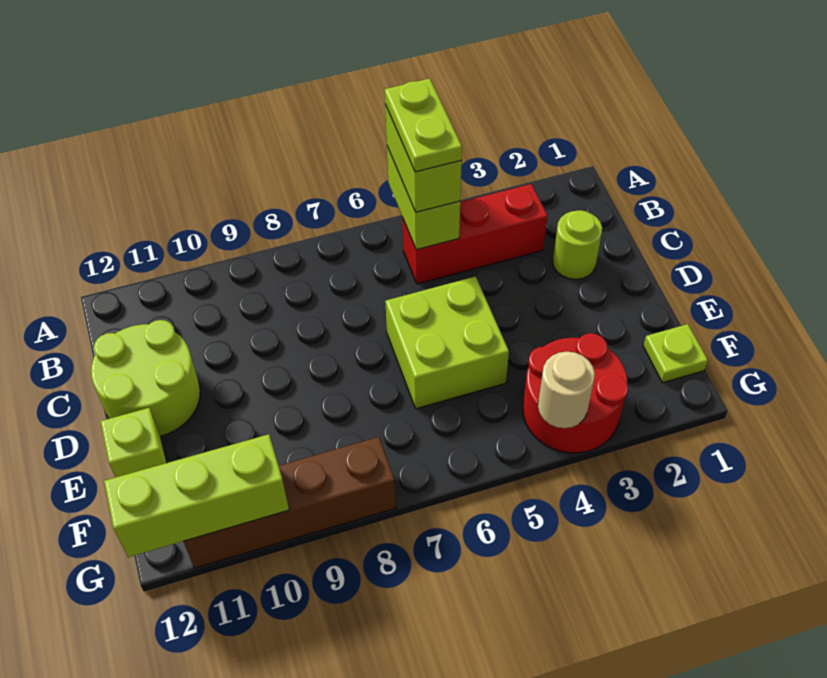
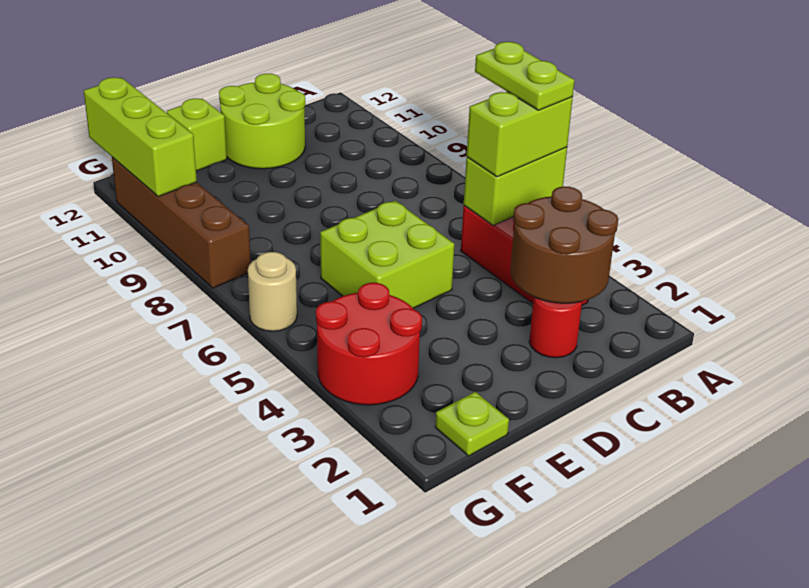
lime 1x2 plate [385,79,462,172] -> lime 1x2 plate turned to [475,42,575,110]
none -> brown 2x2 round brick [510,186,618,303]
lime 1x1 round brick [553,210,602,279] -> red 1x1 round brick [529,297,582,358]
tan 1x1 round brick [538,352,595,428] -> tan 1x1 round brick moved to [248,252,297,331]

